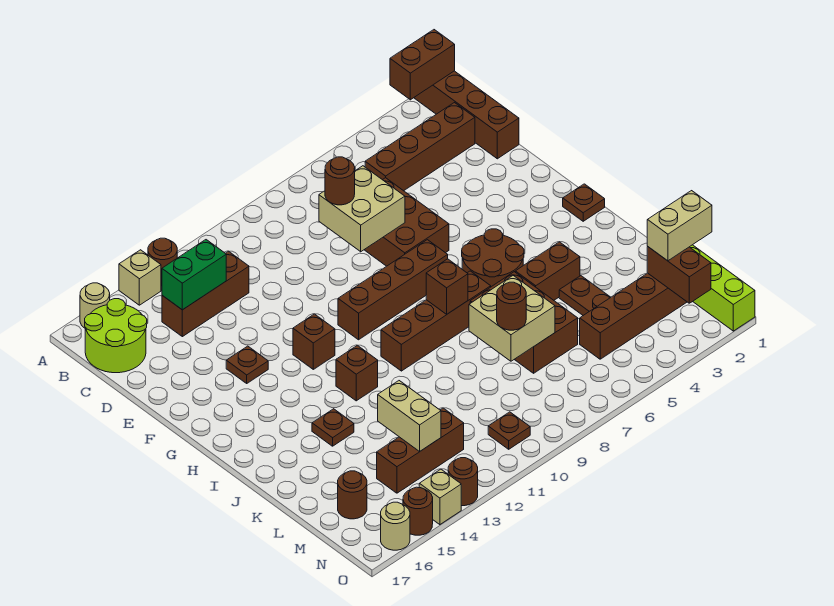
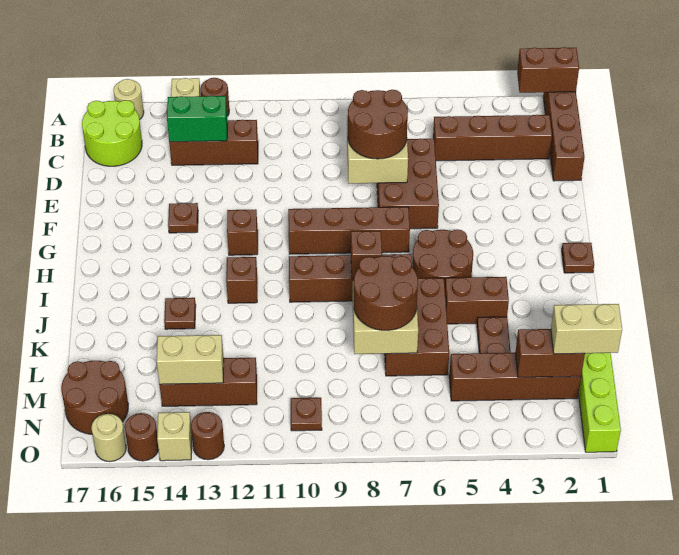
brown 1x1 round brick [325,157,355,205] -> brown 2x2 round brick [348,90,408,159]
brown 1x1 round brick [497,282,526,330] -> brown 2x2 round brick [354,256,418,330]
tan 1x2 brick [378,381,441,451] -> tan 1x2 brick turned to [157,335,224,384]
brown 1x2 brick [647,247,711,303] -> brown 1x2 brick turned to [515,329,585,377]
brown 1x1 round brick [338,471,367,519] -> brown 2x2 round brick [61,361,128,434]

